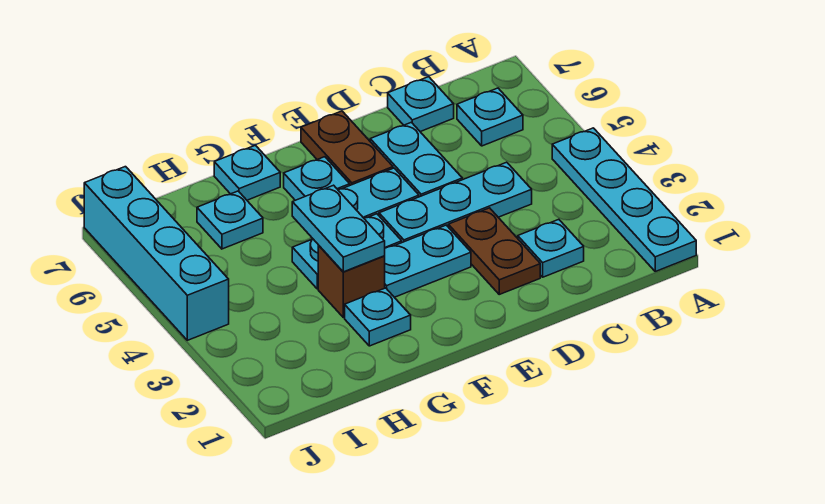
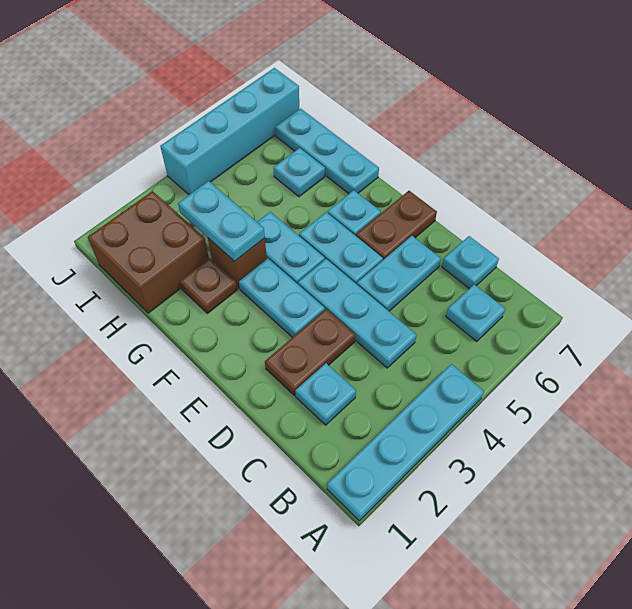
cyan 1x1 plate [345,288,411,346] -> brown 1x1 plate [180,258,237,314]
cyan 1x2 plate [292,185,385,272] -> cyan 1x2 plate turned to [178,181,265,261]
cyan 1x1 plate [214,145,280,200] -> cyan 1x3 plate [275,109,379,194]
none -> brown 2x2 brick [88,191,209,313]

